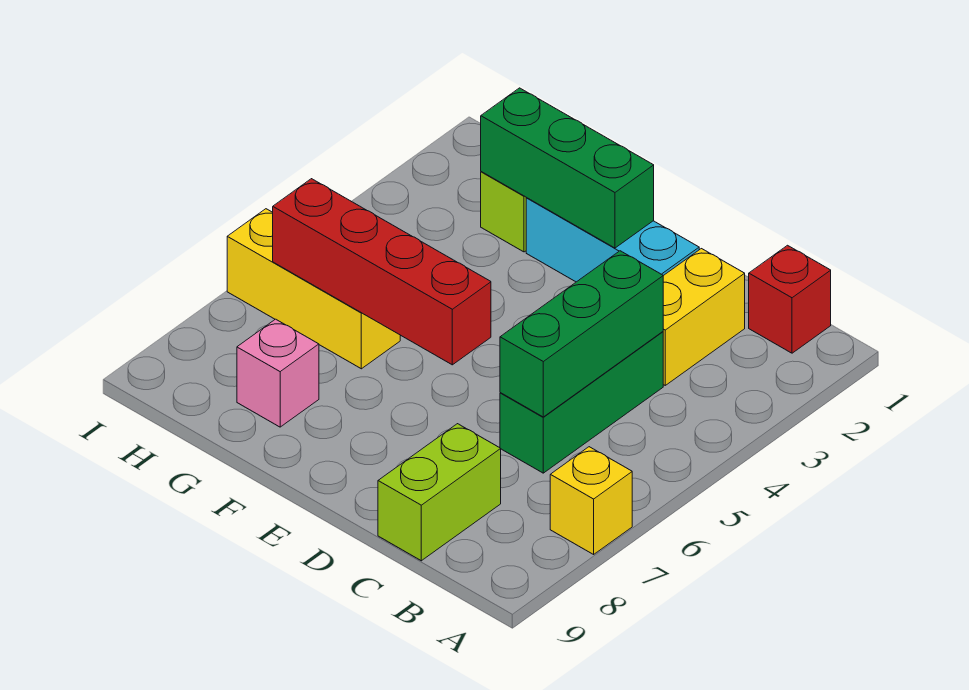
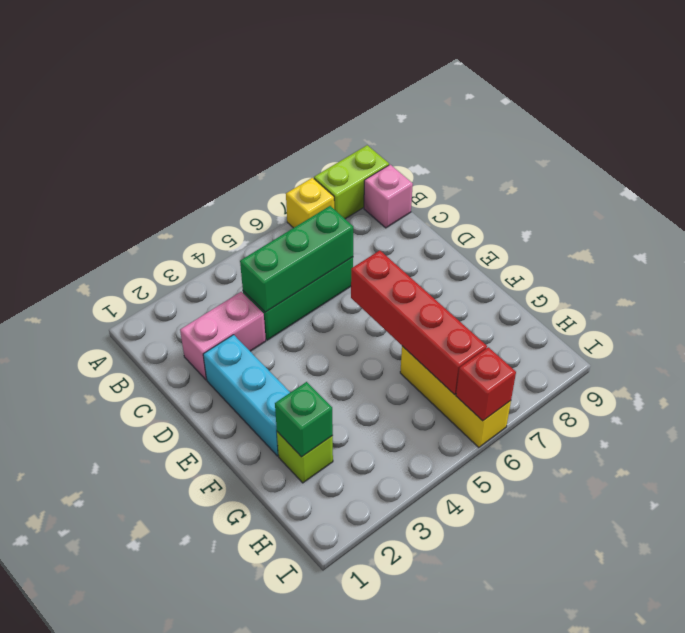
red 1x1 brick [749,245,831,353] -> red 1x1 brick moved to [456,347,516,421]
yellow 1x2 brick [663,249,745,385] -> pink 1x2 brick [180,292,266,380]
lime 1x2 brick [378,424,501,561] -> lime 1x2 brick moved to [314,145,389,219]
green 1x3 brick [481,88,654,248] -> green 1x1 brick [275,382,333,457]
pink 1x1 brick [237,319,319,427] -> pink 1x1 brick moved to [364,165,413,228]

